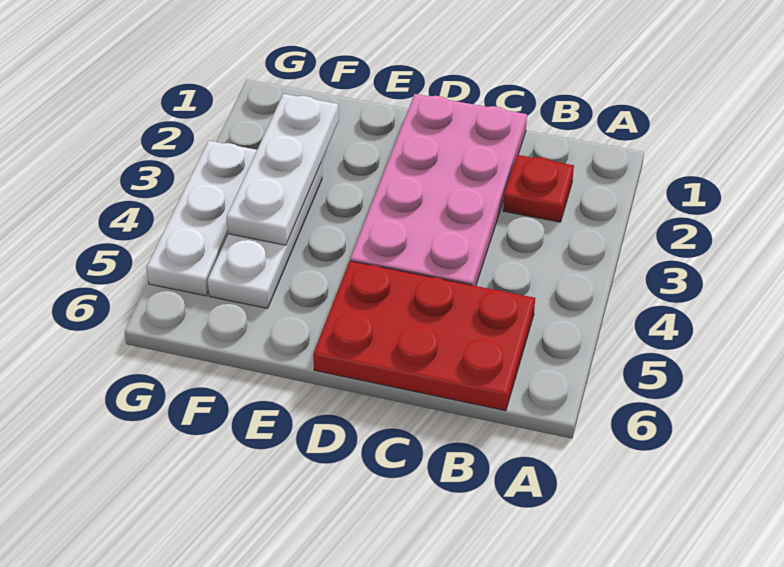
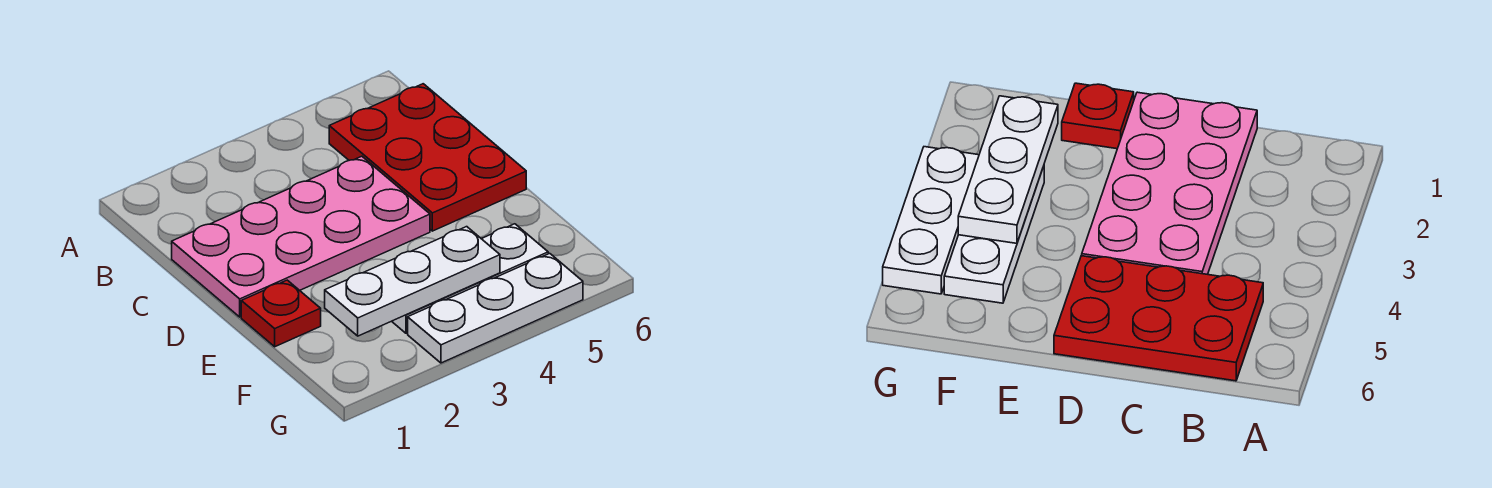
red 1x1 plate [503,155,574,222] -> red 1x1 plate moved to [241,280,321,347]

